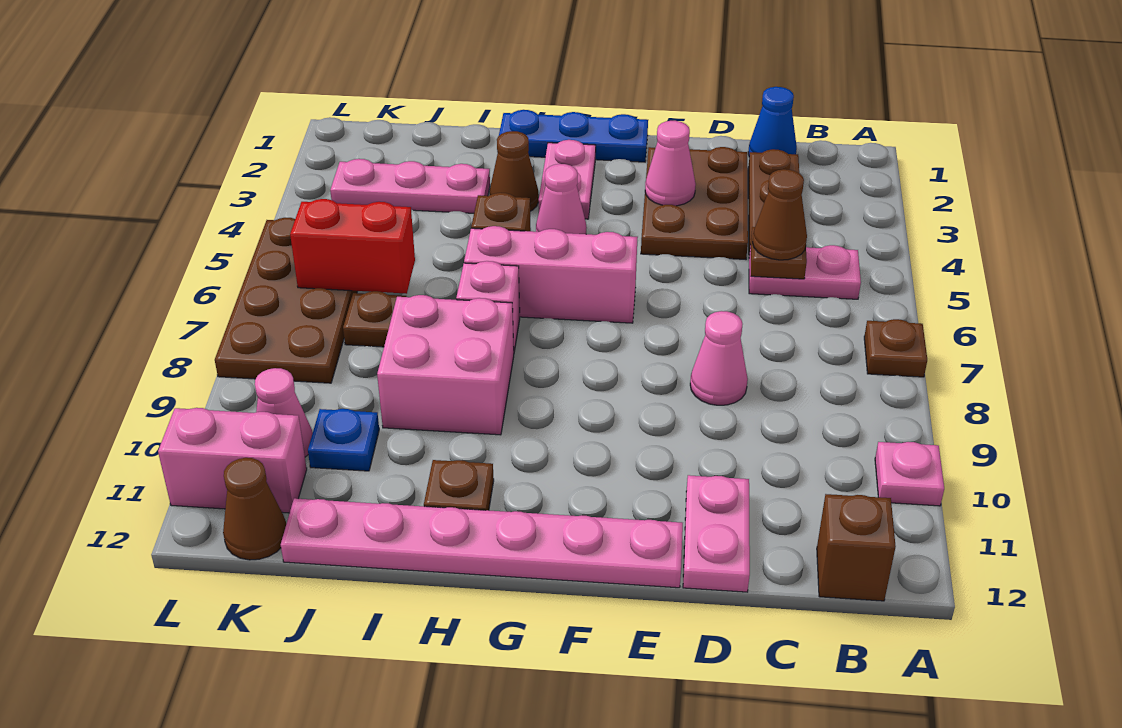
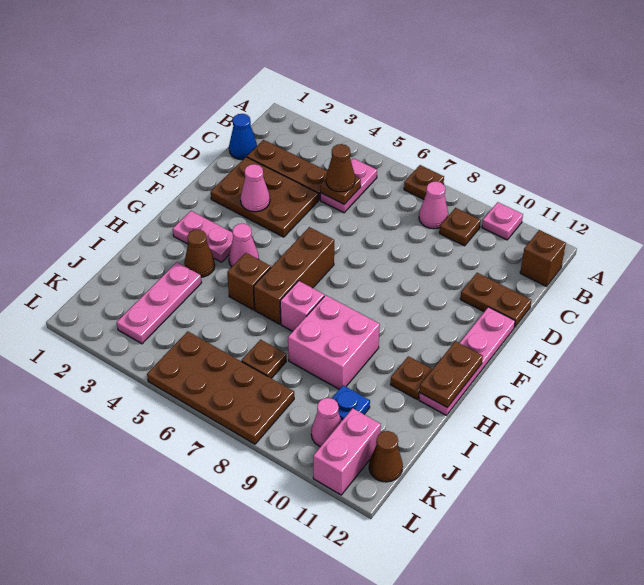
none -> brown 1x1 plate [439,208,481,246]
pink 1x1 cone [690,311,748,405] -> pink 1x1 cone moved to [419,181,448,229]
pink 1x2 plate [683,475,750,592] -> brown 1x2 plate [460,273,531,327]
pink 1x6 plate [281,498,683,588] -> pink 1x4 plate [419,307,515,415]
blue 1x3 plate [499,110,648,162] -> none
pink 1x3 brick [464,226,638,323] -> brown 1x3 brick [254,227,334,324]
none -> brown 1x2 plate [420,341,483,407]
red 1x2 brick [290,199,415,294] -> none

